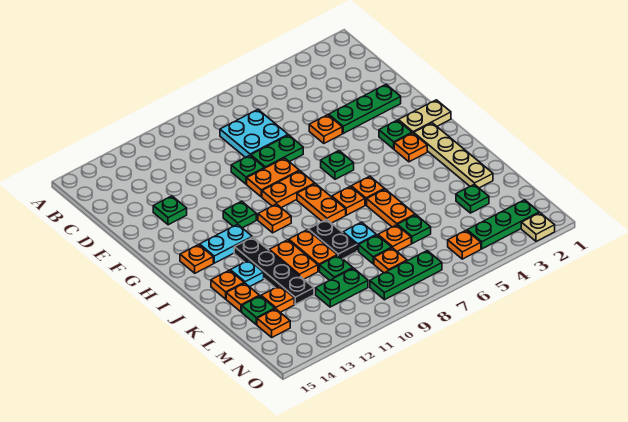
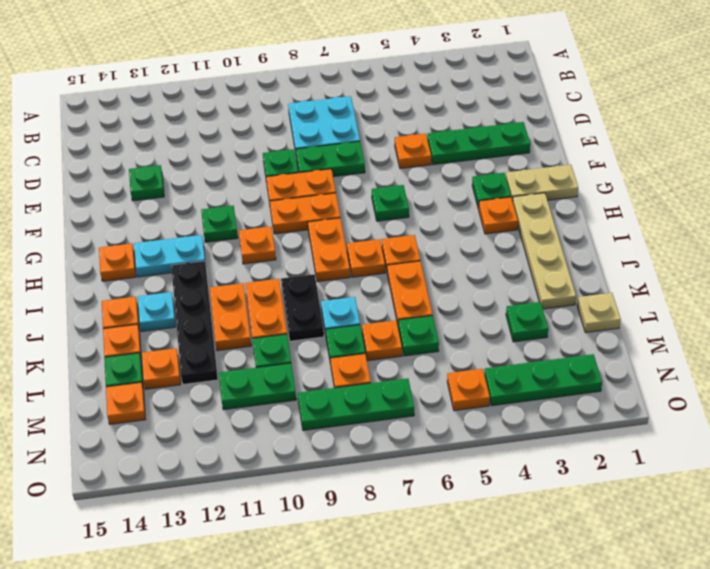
tan 1x1 plate [521,213,555,241] -> tan 1x1 plate moved to [577,293,621,333]

